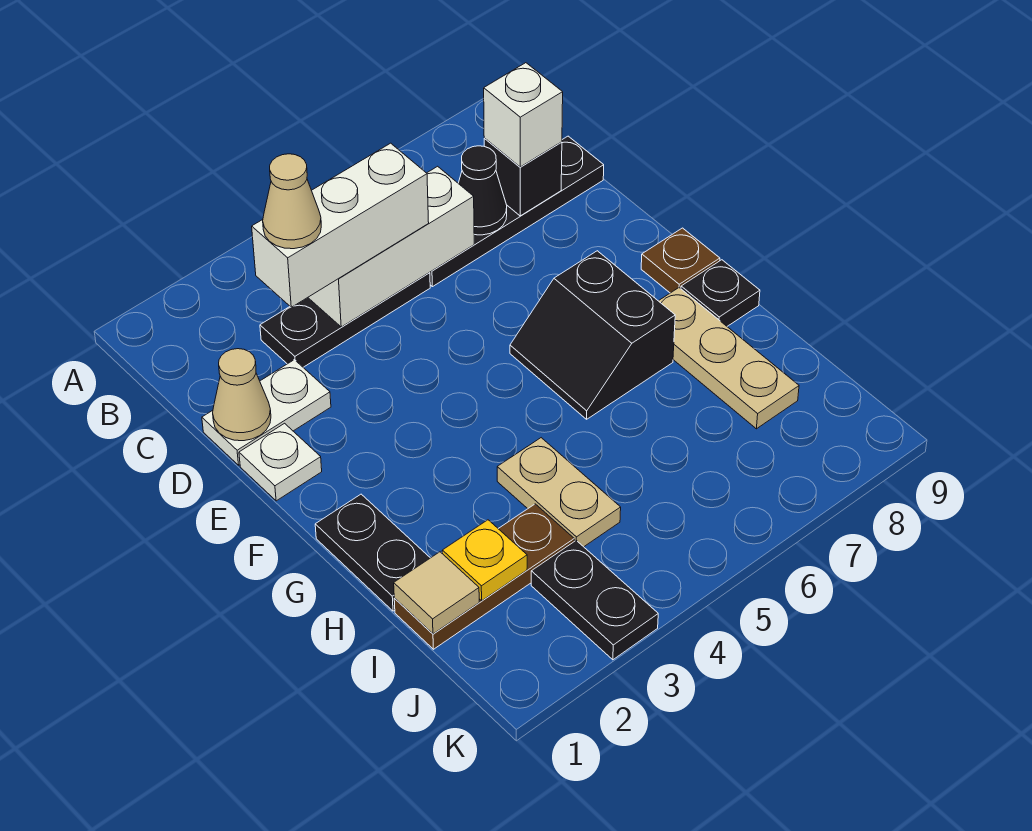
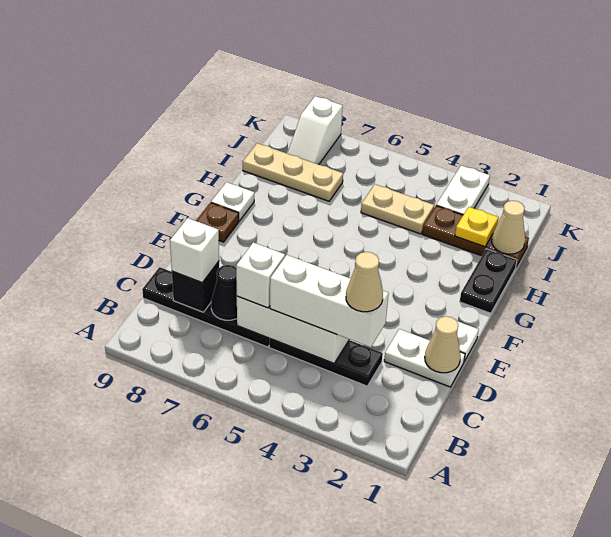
none -> white 1x1 brick [236,242,285,308]
black 2x2 slope [510,251,675,419] -> none
tan 1x3 plate [659,288,799,429] -> tan 1x3 plate turned to [243,143,343,201]
black 1x1 plate [681,260,760,326] -> white 1x1 plate [211,182,254,221]
tan 1x2 plate [497,438,621,547] -> tan 1x2 plate turned to [361,184,434,234]
tan 1x1 tile [394,552,479,634] -> tan 1x1 cone [492,201,525,254]
black 1x2 plate [531,541,658,660] -> white 1x2 plate [436,166,490,215]
none -> white 1x2 slope [287,96,343,164]

